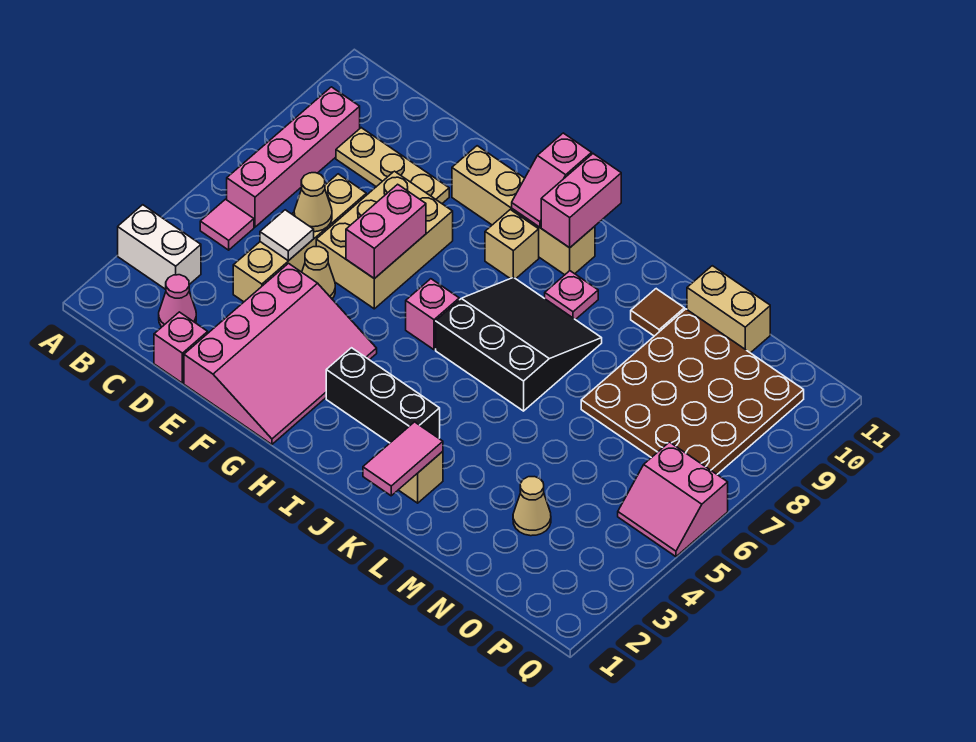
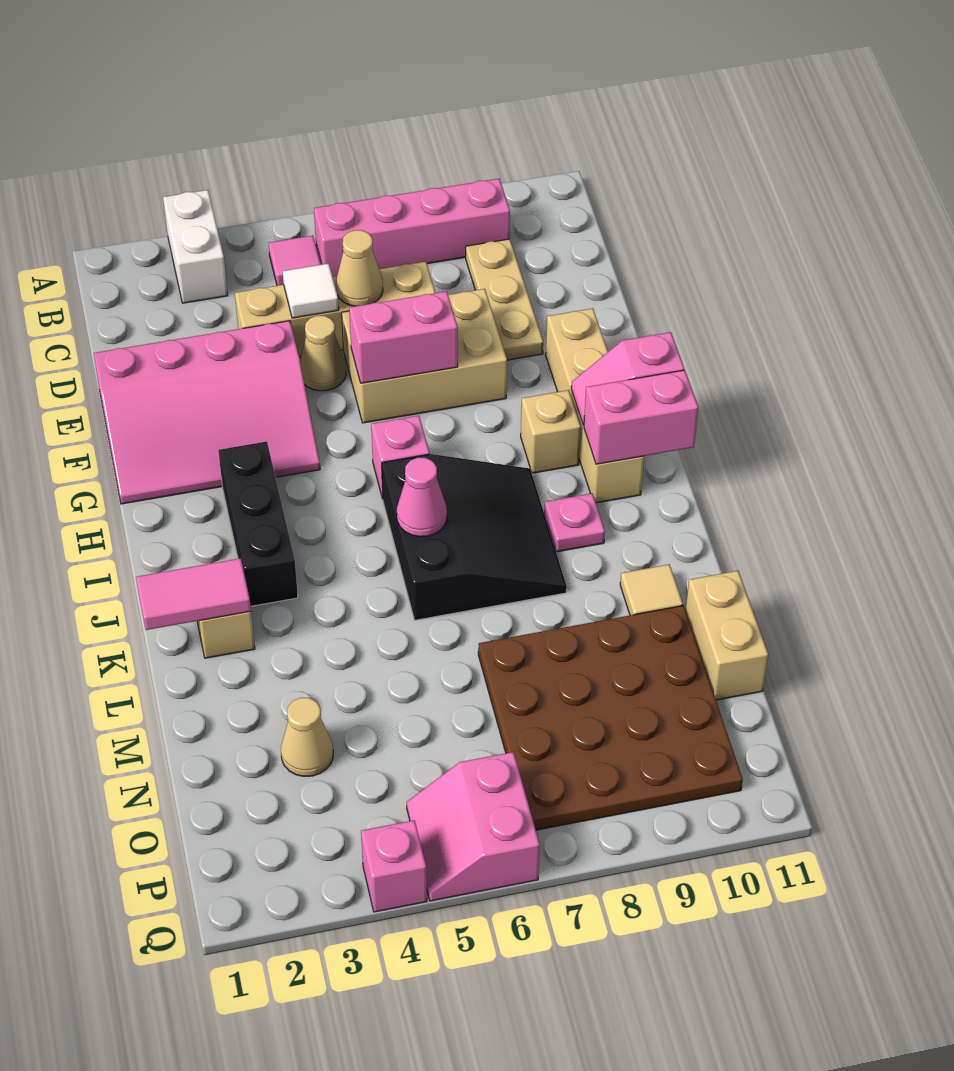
pink 1x1 cone [159,275,196,327] -> pink 1x1 cone moved to [397,458,447,537]
pink 1x1 brick [154,312,208,383] -> pink 1x1 brick moved to [361,820,427,912]
brown 1x1 tile [631,289,684,336] -> tan 1x1 tile [620,564,683,615]

